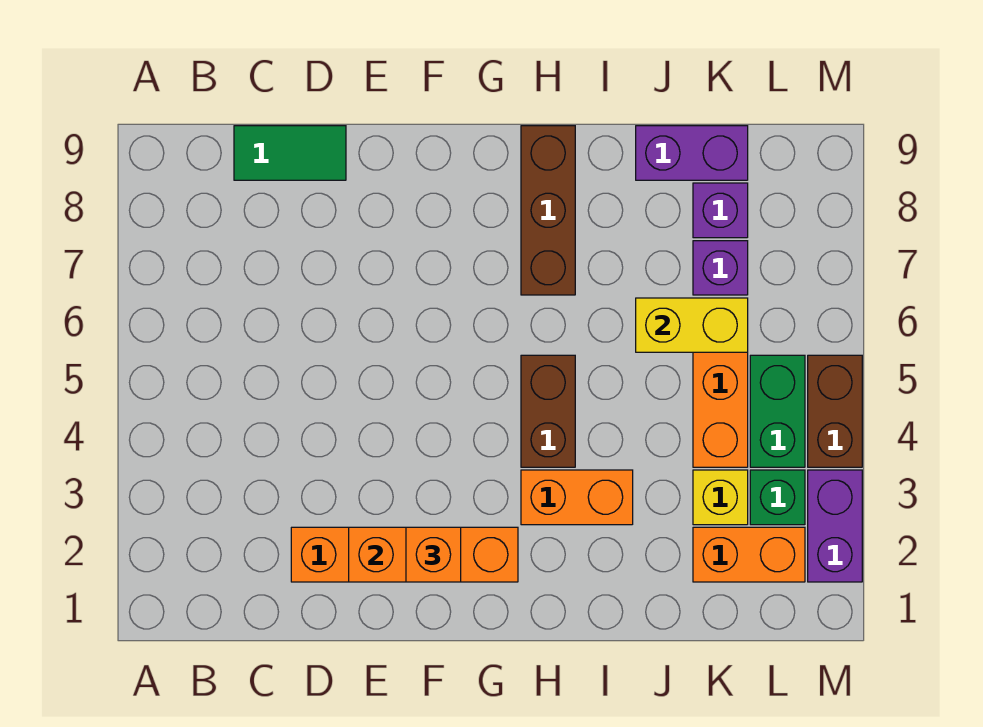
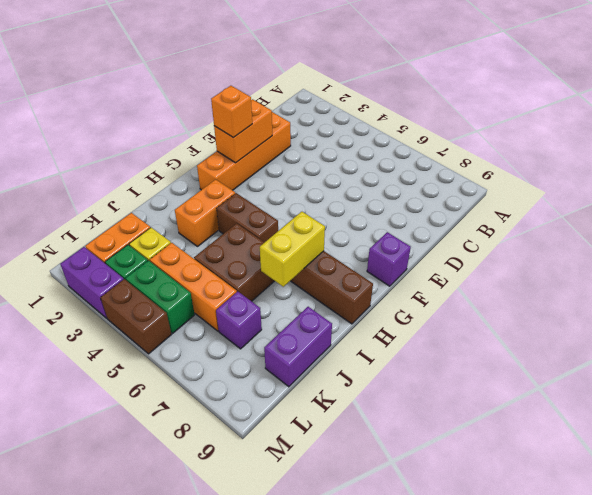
green 1x2 tile [234,126,346,180] -> none
none -> brown 2x2 brick [194,223,274,301]
yellow 1x2 brick [636,298,748,352] -> yellow 1x2 brick moved to [260,212,325,287]
purple 1x1 brick [693,183,748,238] -> purple 1x1 brick moved to [367,232,411,286]

